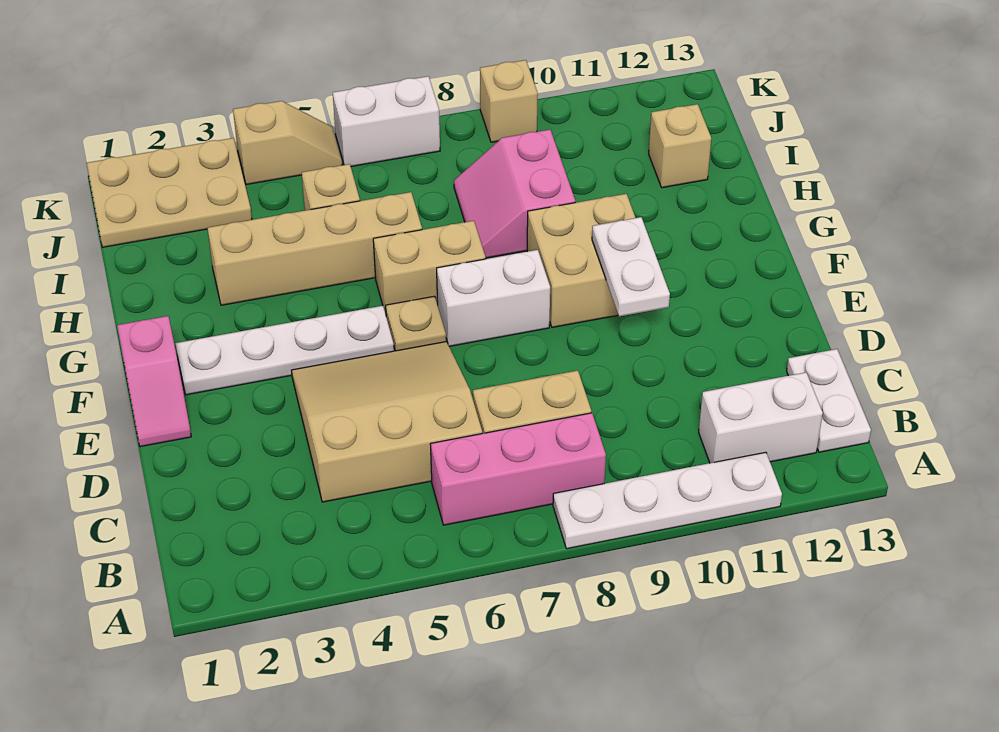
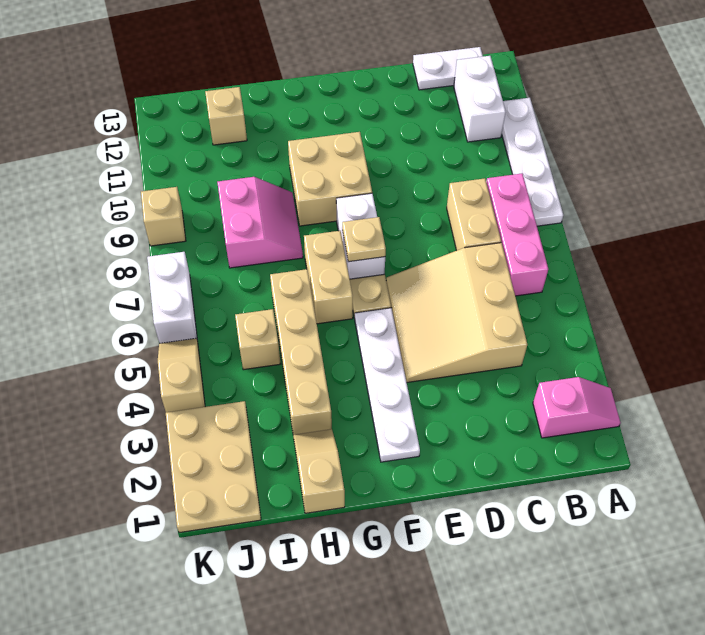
pink 1x2 slope [117,316,191,447] -> pink 1x2 slope moved to [533,377,620,438]
white 1x2 plate [592,217,670,316] -> none
none -> tan 1x1 plate [342,217,386,262]
none -> tan 1x2 slope [293,429,345,513]
pink 2x2 slope [454,130,575,258] -> pink 2x2 slope turned to [217,177,303,268]

